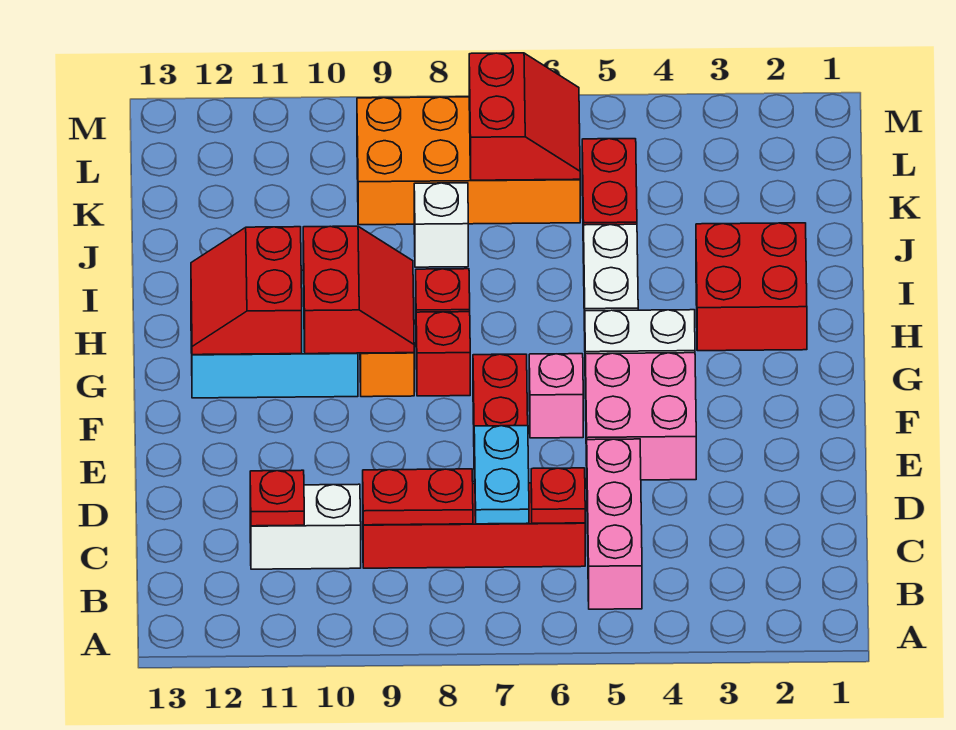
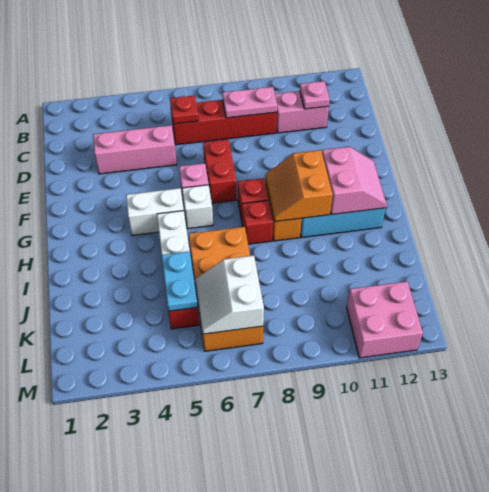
pink 1x3 brick [587,439,642,609] -> pink 1x3 brick turned to [93,125,177,174]
cyan 1x2 plate [474,426,529,524] -> cyan 1x2 plate moved to [162,251,198,311]
red 1x2 plate [363,469,473,525] -> pink 1x2 plate [222,87,277,118]
white 1x2 brick [250,484,361,569] -> pink 1x2 brick [275,91,329,133]
red 1x1 plate [250,470,304,526] -> pink 1x1 plate [300,81,330,109]
pink 2x2 brick [585,353,696,480] -> pink 2x2 brick moved to [347,282,423,358]
red 2x2 slope [303,226,414,354] -> orange 2x2 slope [265,150,333,222]
red 2x2 slope [191,227,302,355] -> pink 2x2 slope [322,147,387,215]
red 2x2 brick [696,223,807,351] -> none
white 1x1 brick [414,183,468,267] -> white 1x1 brick moved to [182,185,213,229]
orange 2x4 brick [357,97,580,225] -> orange 2x4 brick turned to [189,227,263,351]
red 2x2 slope [469,53,580,180] -> white 2x2 slope [195,255,264,334]

